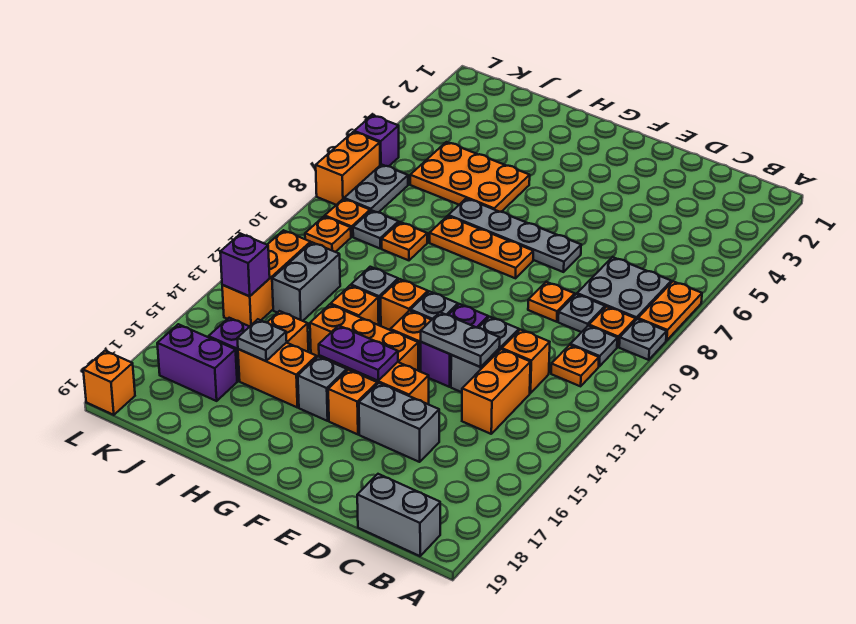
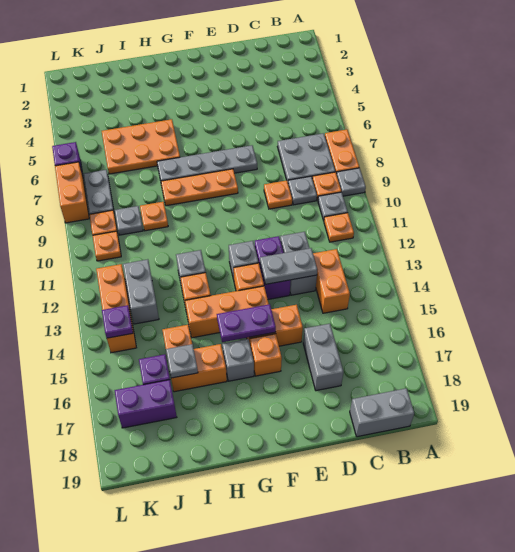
orange 1x1 brick [502,330,550,393] -> none
grey 1x2 brick [359,383,439,462] -> grey 1x2 brick turned to [303,324,343,391]
orange 1x1 brick [381,279,428,330] -> none
purple 1x1 brick [220,234,270,296] -> purple 1x1 plate [102,305,133,338]
orange 1x1 brick [83,351,135,415] -> none

